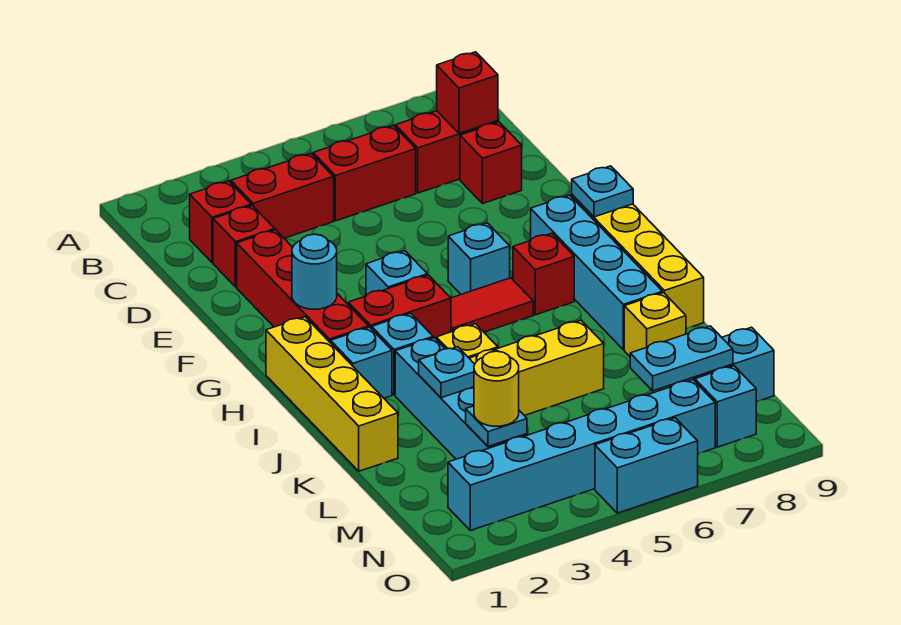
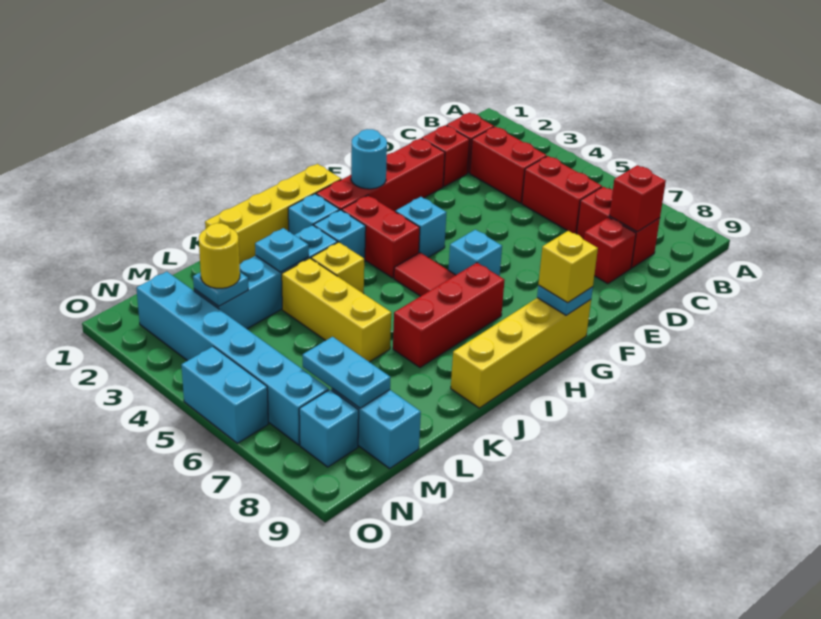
cyan 1x4 brick [531,195,662,350] -> none
red 1x1 brick [513,233,574,315] -> red 1x3 brick [393,263,505,368]
yellow 1x1 brick [624,293,686,356] -> yellow 1x1 brick moved to [538,231,598,303]

